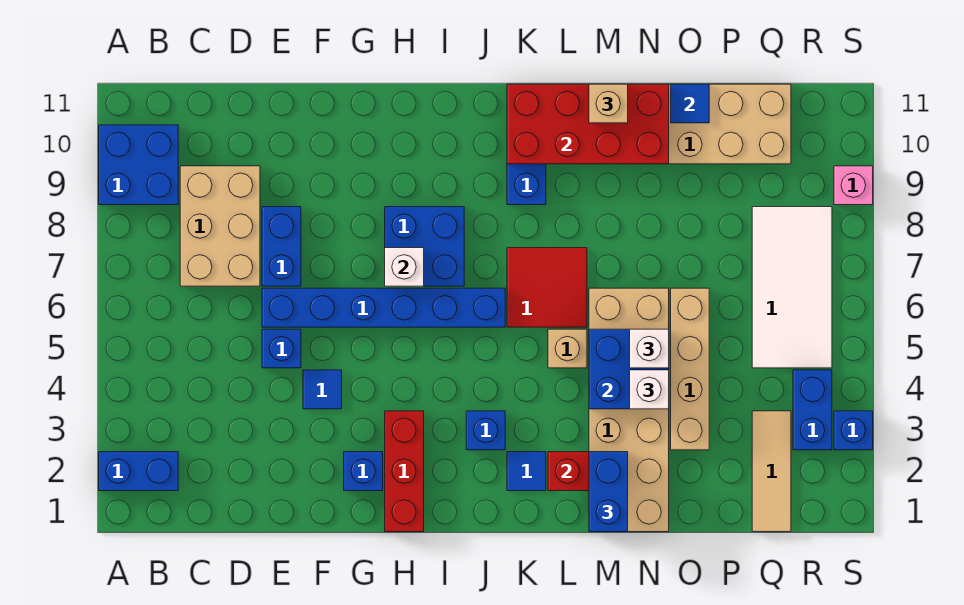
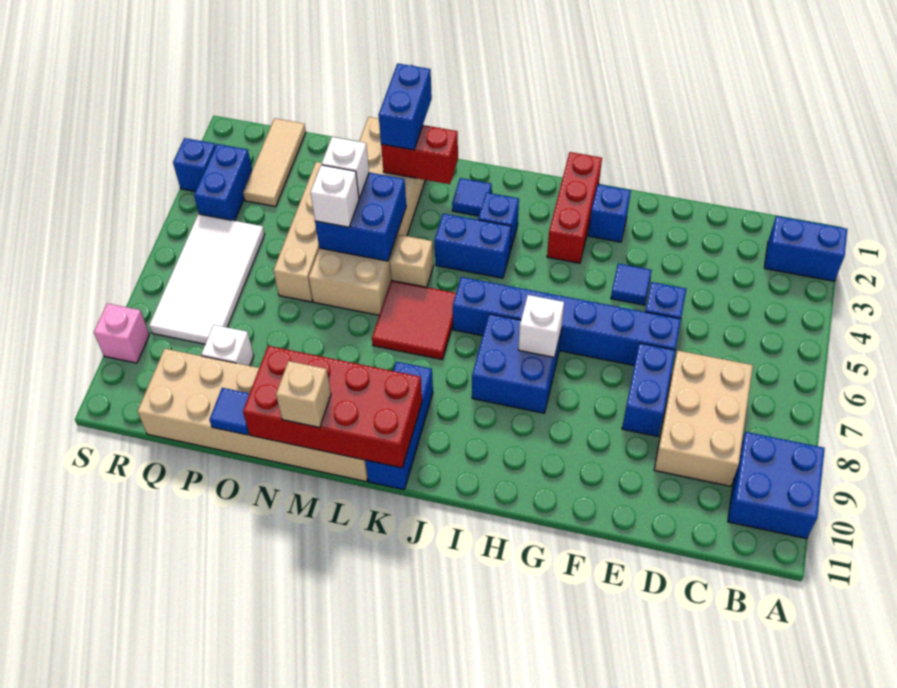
none -> blue 1x2 brick [435,213,511,278]
none -> white 1x1 brick [201,325,254,366]

